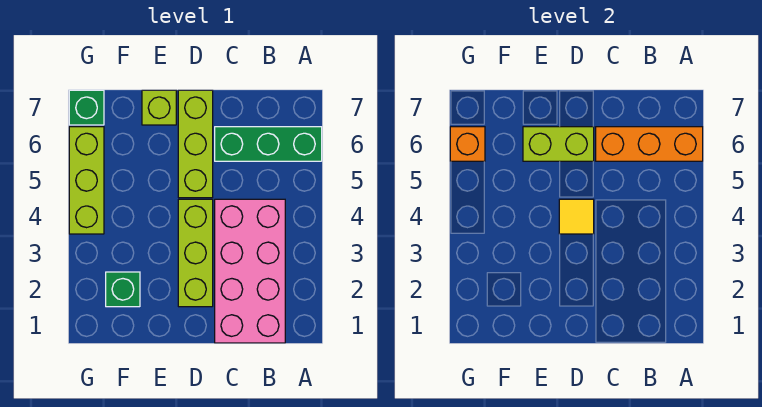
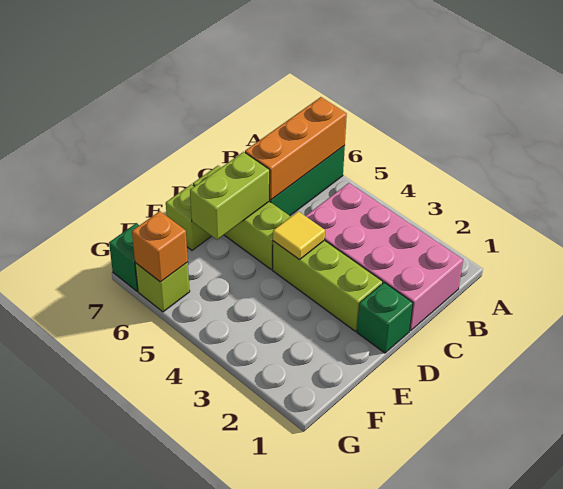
green 1x1 brick [106,272,140,307] -> green 1x1 brick moved to [357,282,413,353]
lime 1x3 brick [69,127,104,234] -> lime 1x1 brick [135,262,190,312]

